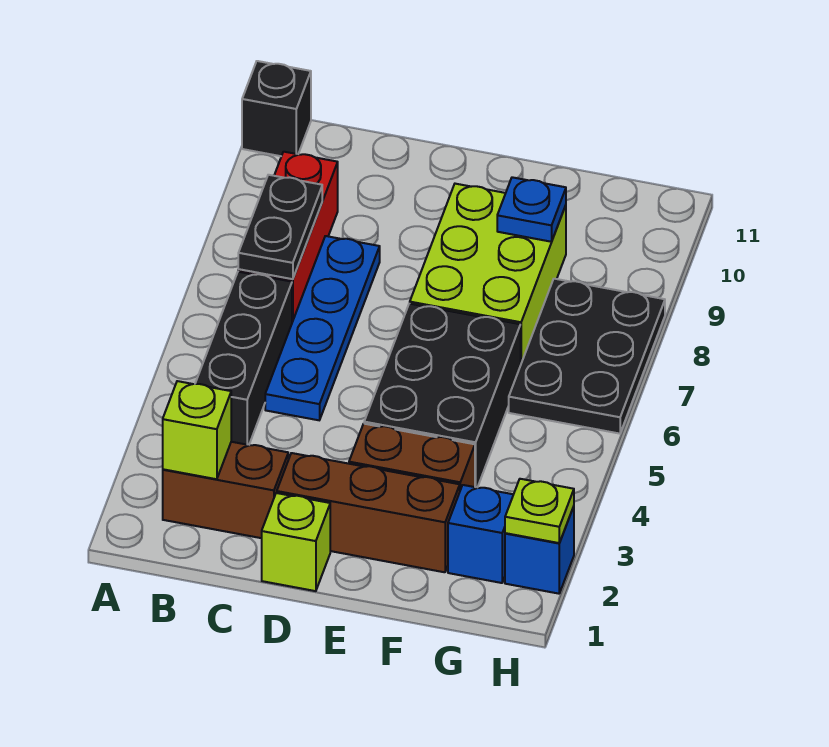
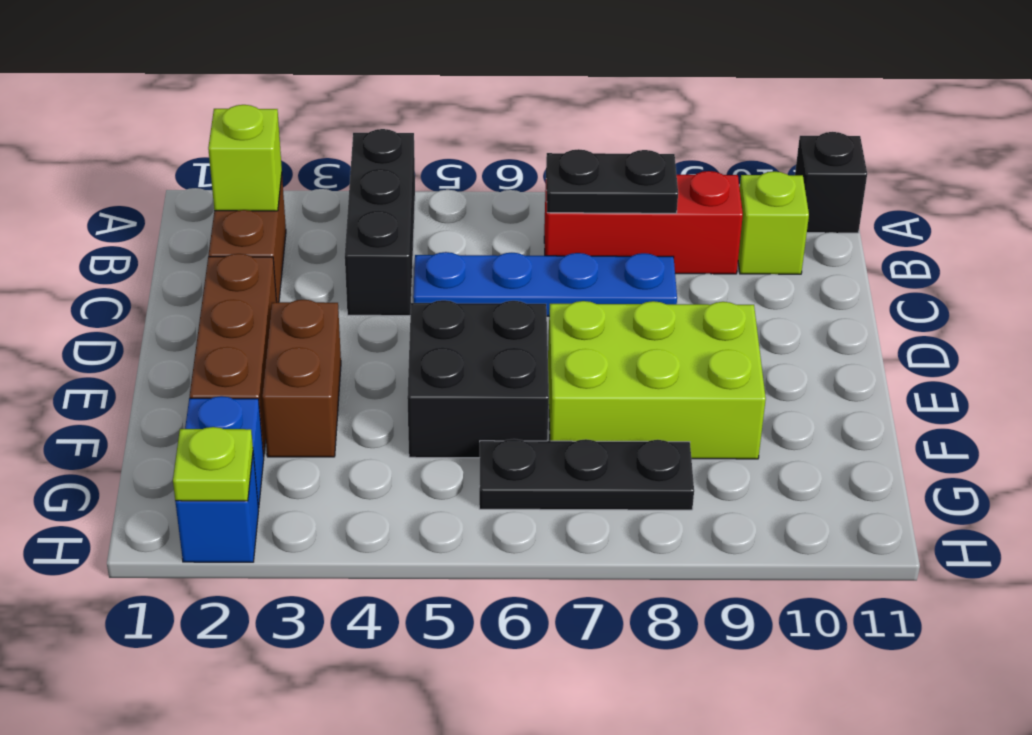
black 1x3 brick [195,272,292,445] -> black 1x3 brick turned to [345,129,415,316]
lime 1x1 brick [262,493,330,591] -> lime 1x1 brick moved to [738,171,809,274]
black 2x3 brick [364,304,521,488] -> black 2x2 brick [407,300,549,458]
blue 1x1 plate [497,177,566,242] -> none
black 2x3 plate [509,279,665,434] -> black 1x3 plate [479,439,694,510]

